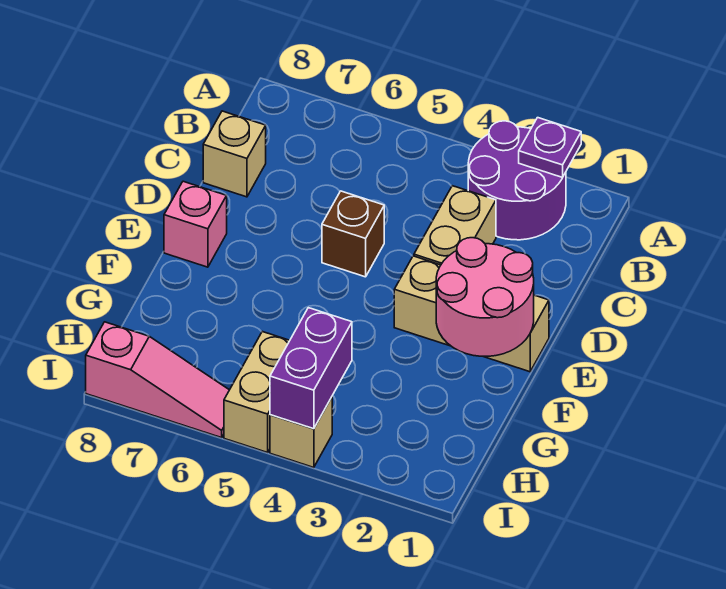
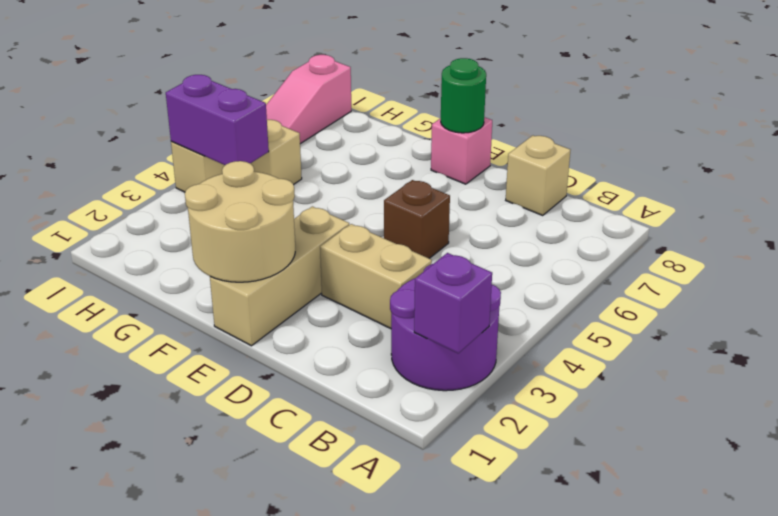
purple 1x1 plate [519,118,581,178] -> purple 1x1 brick [414,253,492,353]
pink 2x2 round brick [436,238,534,356] -> tan 2x2 round brick [185,161,295,282]
none -> green 1x1 round brick [441,58,486,133]

